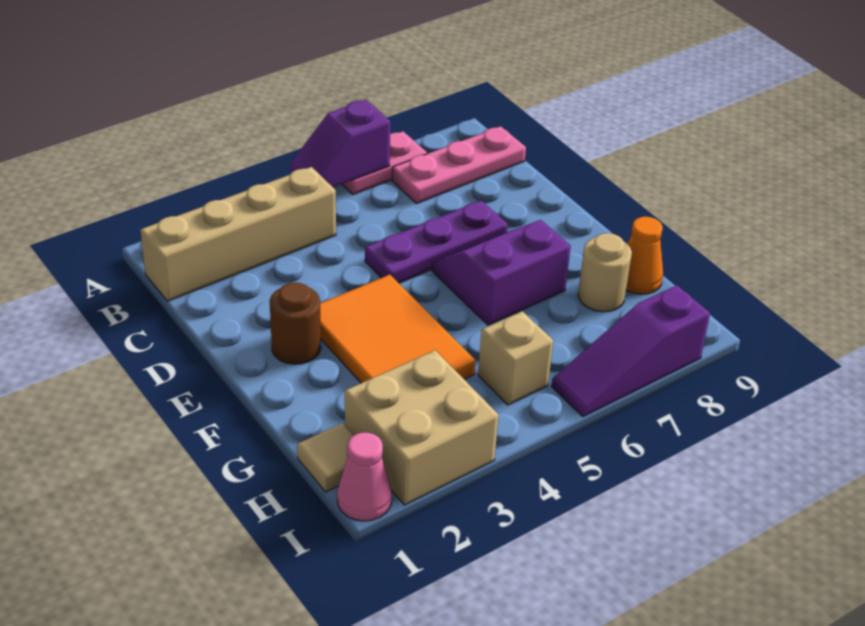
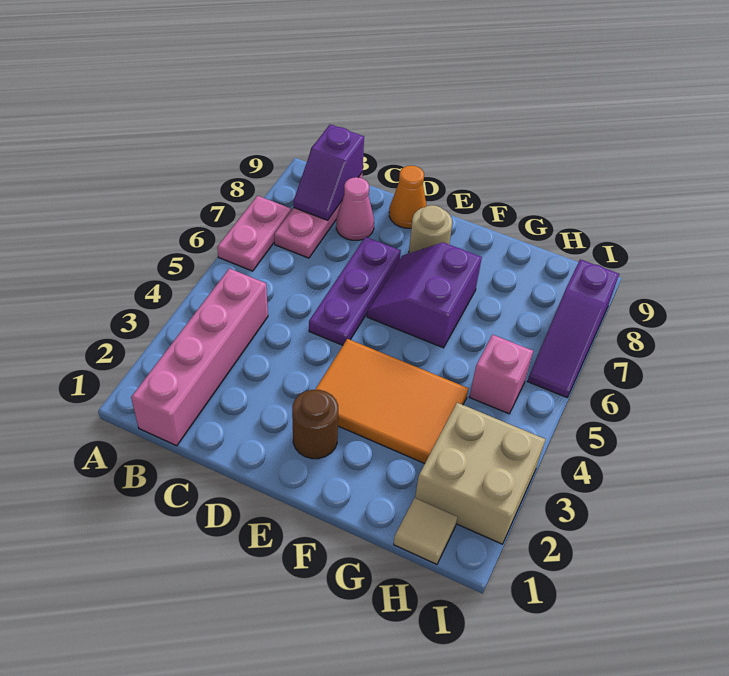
purple 1x2 slope [290,100,390,187] -> purple 1x2 slope moved to [293,124,364,220]
tan 1x4 brick [140,167,336,301] -> pink 1x4 brick [131,268,268,446]
tan 1x1 round brick [578,233,632,312] -> tan 1x1 round brick moved to [409,205,452,253]
orange 1x1 cone [626,217,663,294] -> orange 1x1 cone moved to [389,166,426,228]
tan 1x1 brick [478,311,553,405] -> pink 1x1 brick [470,335,533,414]
pink 1x1 cone [337,433,392,521] -> pink 1x1 cone moved to [336,177,374,240]

